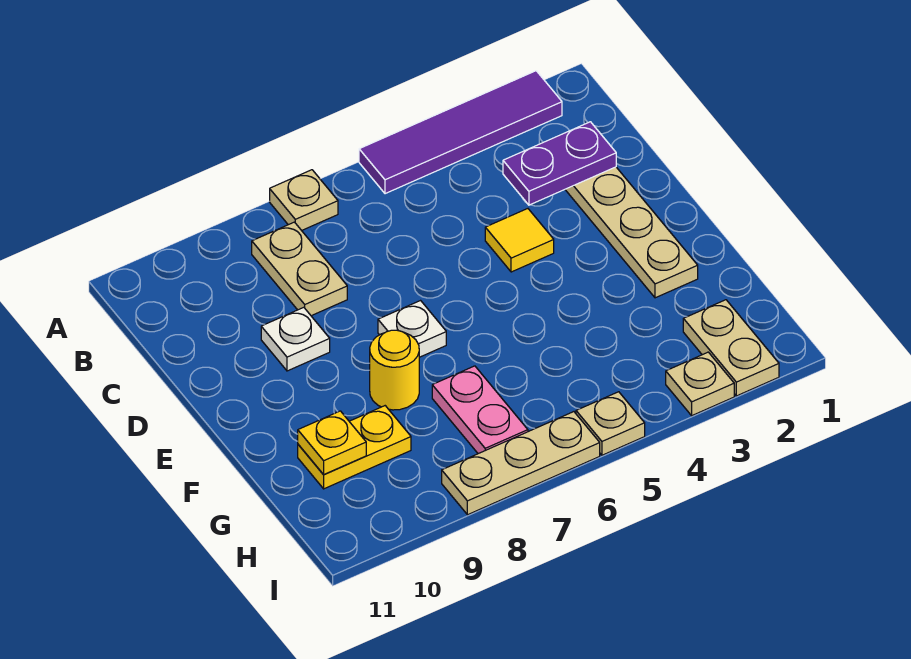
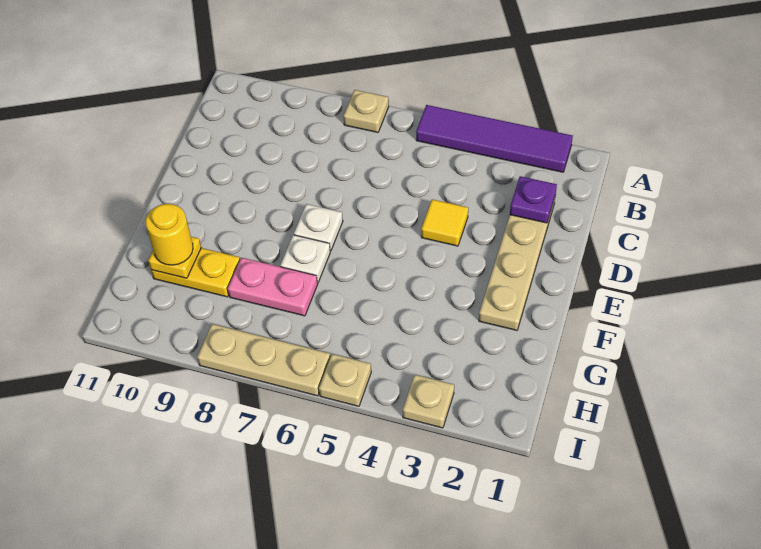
tan 1x2 plate [252,222,347,316] -> none
purple 1x2 plate [503,122,616,205] -> purple 1x1 plate [510,176,557,223]
white 1x1 plate [261,307,330,371] -> white 1x1 plate moved to [280,235,330,283]
yellow 1x1 round brick [370,330,419,410] -> yellow 1x1 round brick moved to [146,204,193,265]
pink 1x2 plate [432,366,528,454] -> pink 1x2 plate turned to [228,258,318,316]
tan 1x2 plate [683,300,779,396] -> none

